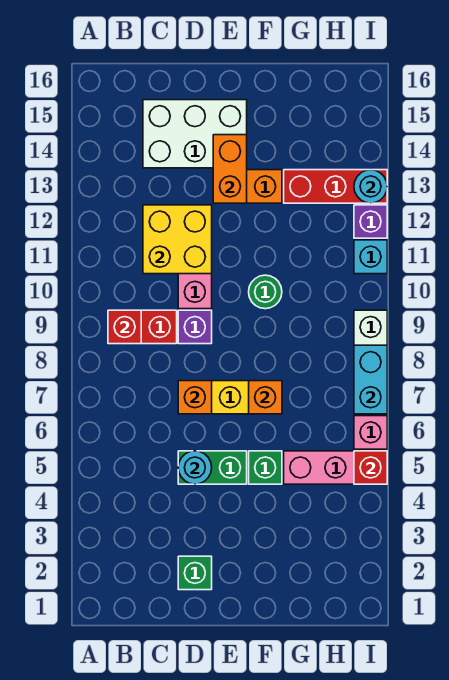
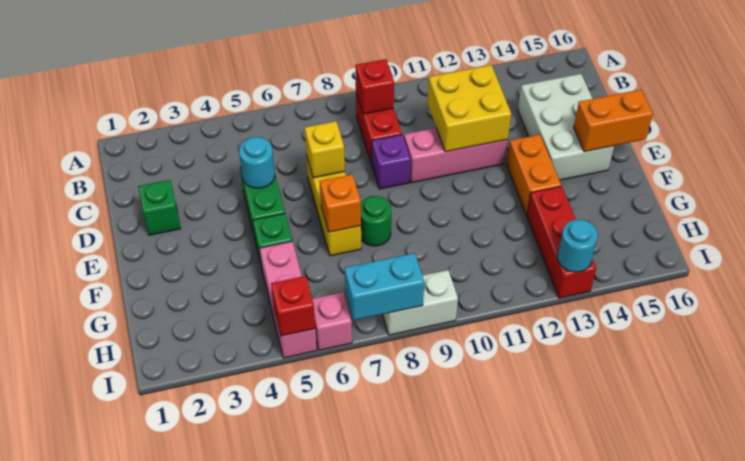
orange 1x1 brick [178,381,212,414] -> yellow 1x1 brick [304,121,345,178]
orange 1x2 brick [213,135,247,203] -> orange 1x2 brick moved to [574,90,653,152]
green 1x1 round brick [249,275,282,309] -> green 1x1 round brick moved to [361,196,391,246]
cyan 1x1 brick [354,240,387,274] -> none
purple 1x1 brick [354,205,387,238] -> none

